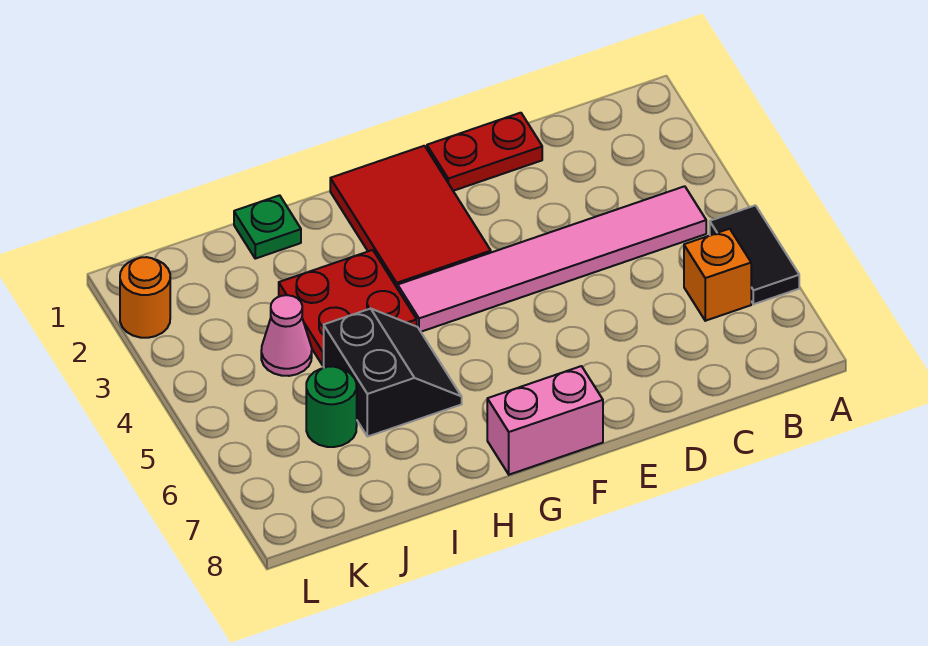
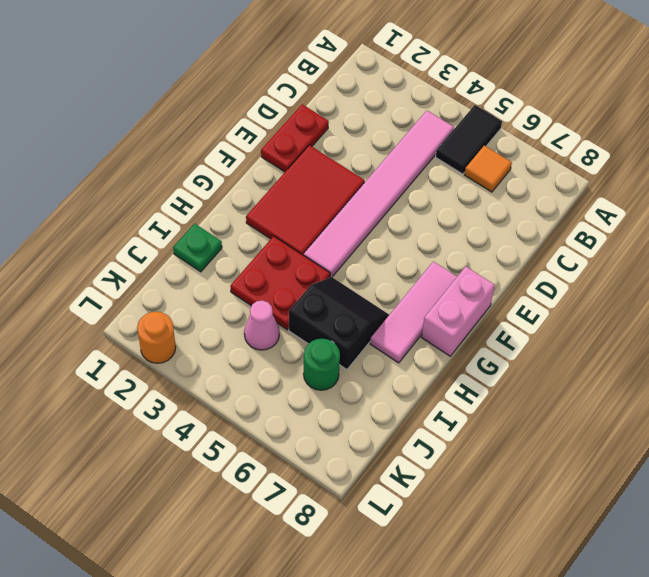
black 1x2 tile [710,205,799,304] -> black 1x2 tile turned to [436,105,502,174]
orange 1x1 brick [684,229,751,321] -> orange 1x1 tile [464,146,512,192]
red 2x3 tile [330,146,491,289] -> red 2x3 tile turned to [246,145,365,255]
none -> pink 1x3 tile [370,261,457,363]

